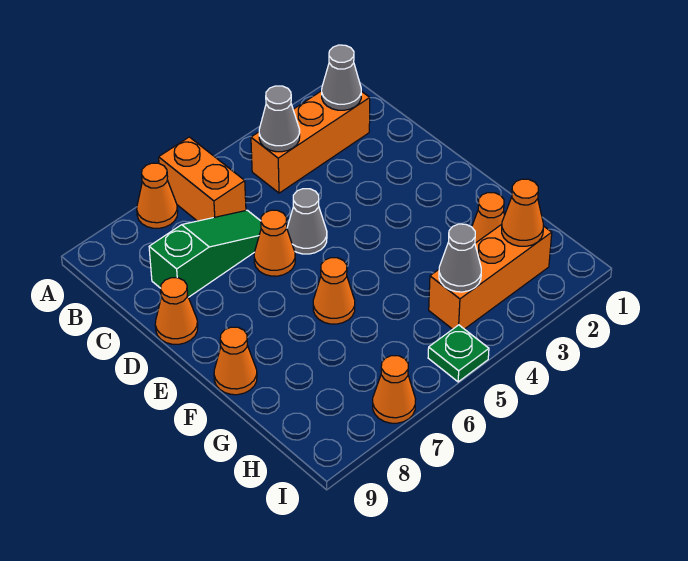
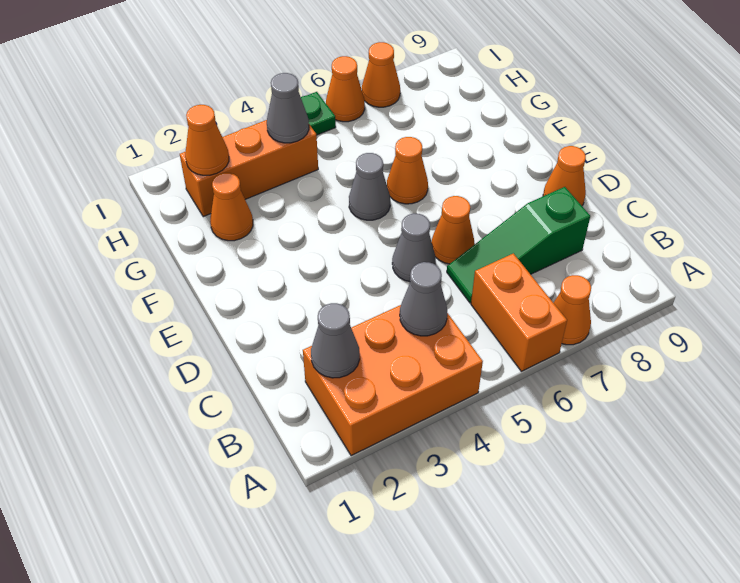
orange 1x3 brick [251,91,370,193] -> orange 2x3 brick [303,305,483,456]
none -> grey 1x1 cone [349,153,390,220]
orange 1x1 cone [214,327,257,395] -> orange 1x1 cone moved to [326,56,365,122]

